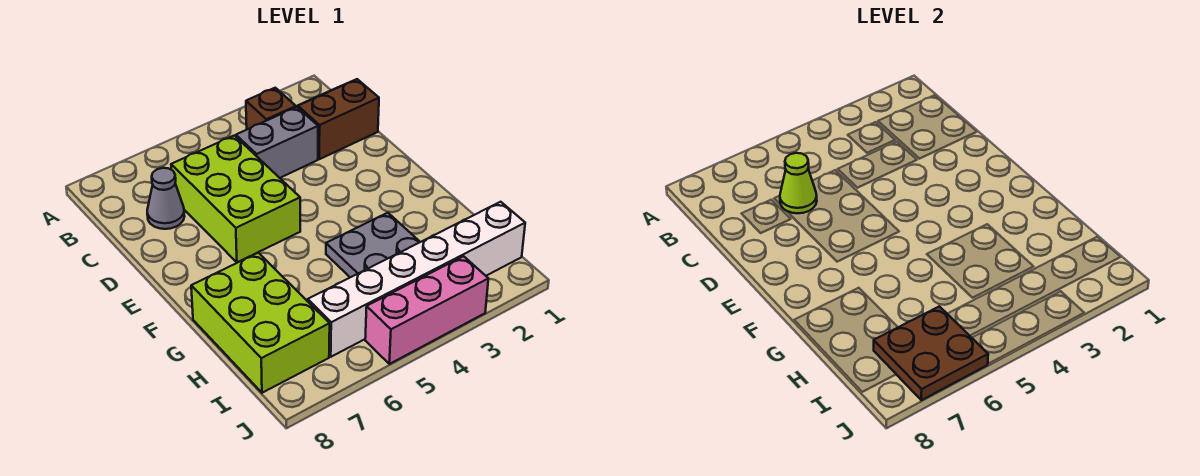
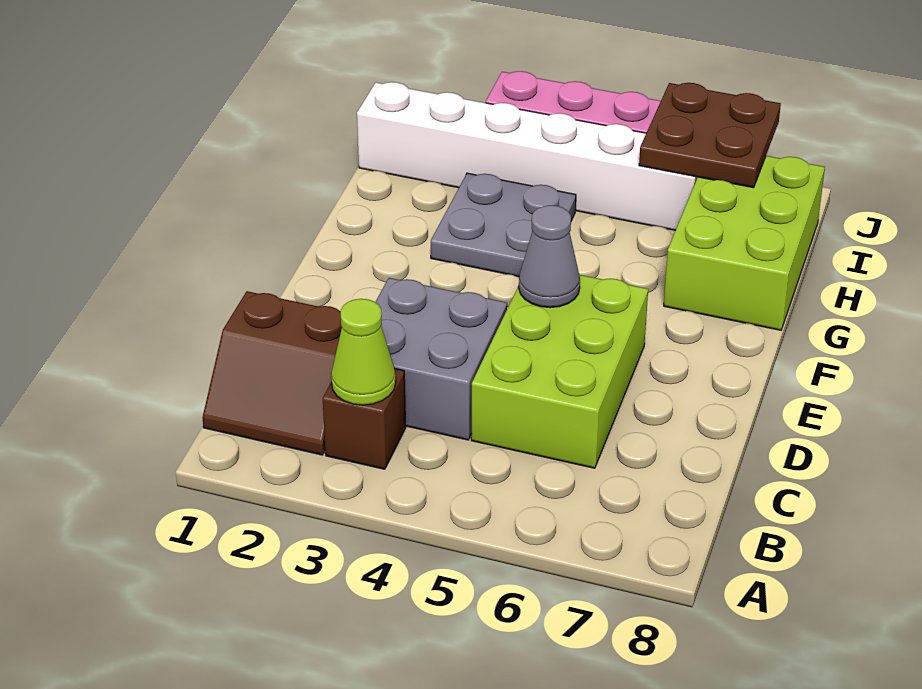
grey 1x2 brick [236,107,318,178] -> grey 2x2 brick [376,278,507,440]
lime 1x1 cone [780,153,817,213] -> lime 1x1 cone moved to [331,299,396,405]
grey 1x1 cone [147,168,185,229] -> grey 1x1 cone moved to [519,205,580,308]

